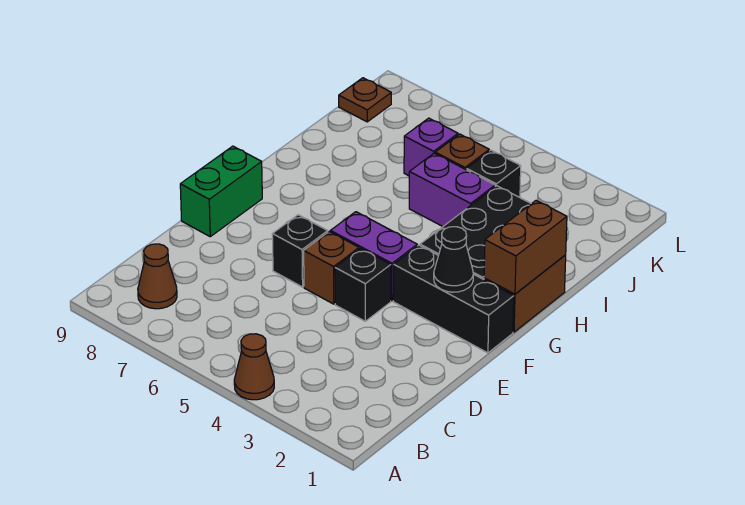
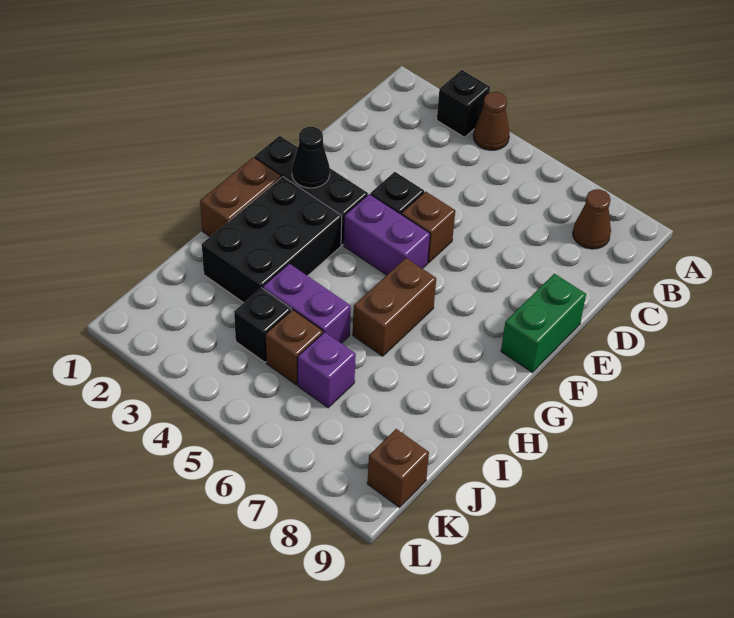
black 1x1 brick [272,215,328,287] -> black 1x1 brick moved to [437,70,490,137]
brown 1x2 brick [484,201,567,294] -> brown 1x2 brick moved to [353,258,436,356]
brown 1x1 plate [339,78,391,122] -> brown 1x1 brick [367,429,429,507]

